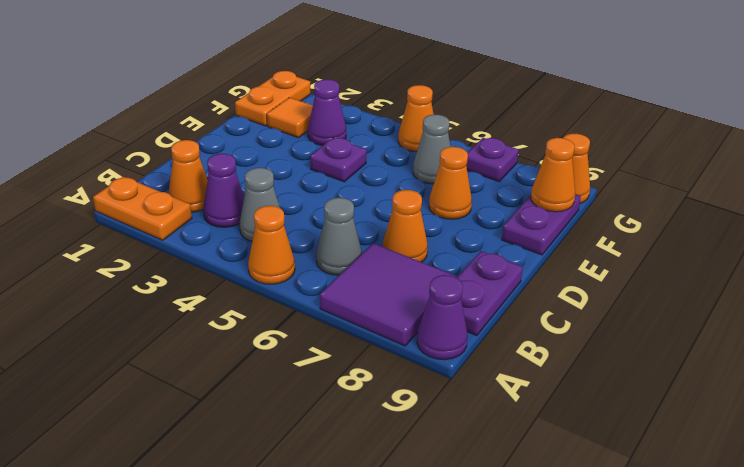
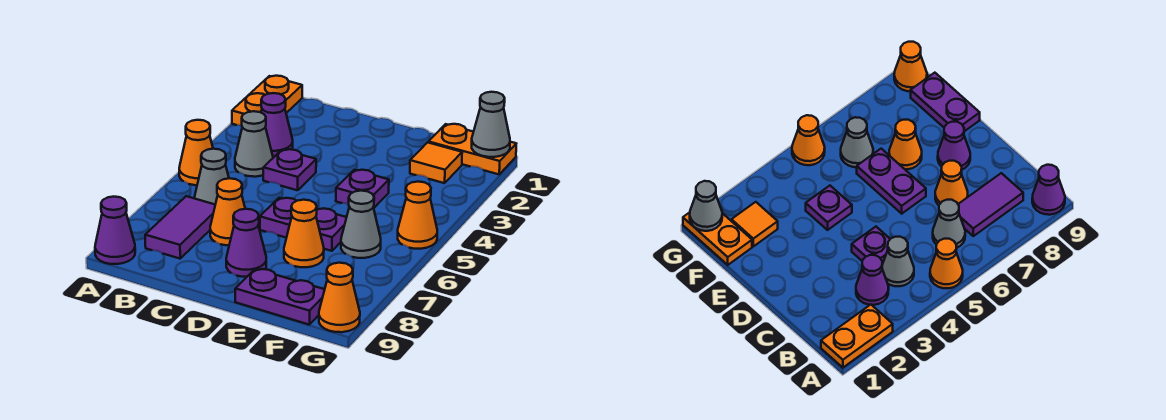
purple 2x2 tile [320,243,456,346] -> purple 1x2 tile [145,196,215,259]
orange 1x1 cone [168,140,208,212] -> none
purple 1x2 plate [457,251,523,336] -> purple 1x2 plate moved to [260,198,347,251]
purple 1x1 cone [308,79,346,145] -> purple 1x1 cone moved to [226,209,266,277]
orange 1x1 cone [531,138,575,212] -> none
none -> grey 1x1 cone [472,92,510,157]
purple 1x1 plate [467,138,519,181] -> purple 1x1 plate moved to [263,149,316,190]

